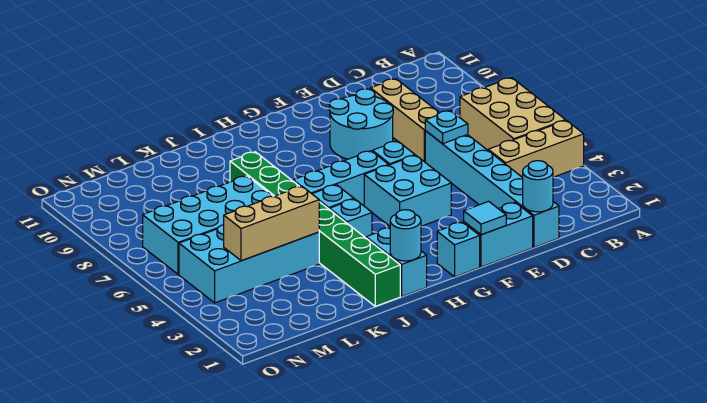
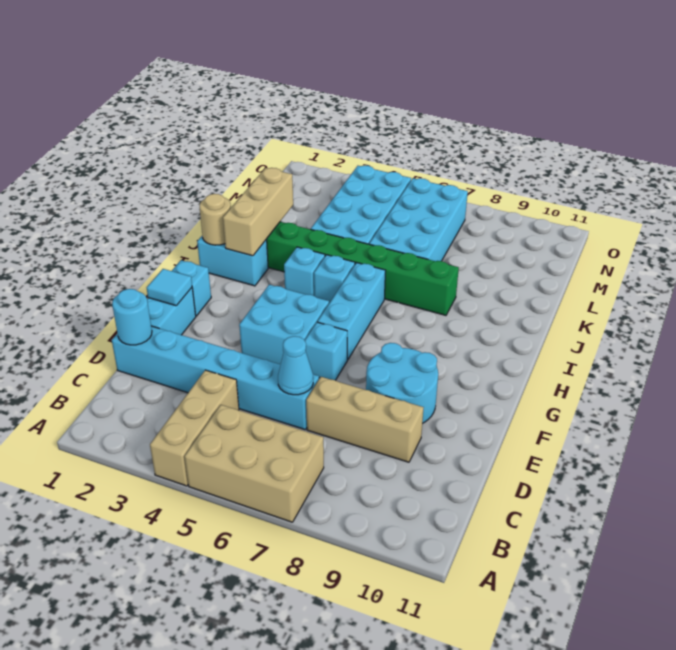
cyan 1x1 plate [425,111,468,144] -> cyan 1x1 cone [278,336,313,395]
cyan 1x1 round brick [390,210,421,261] -> tan 1x1 round brick [200,194,231,245]
tan 1x3 brick [224,186,319,261] -> tan 1x3 brick moved to [223,168,293,256]

